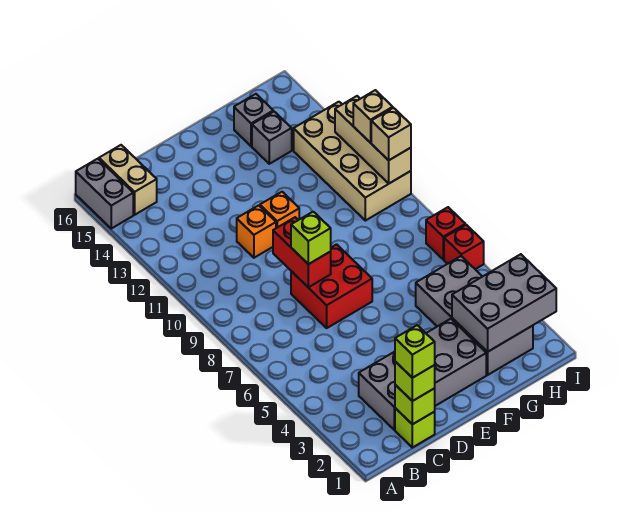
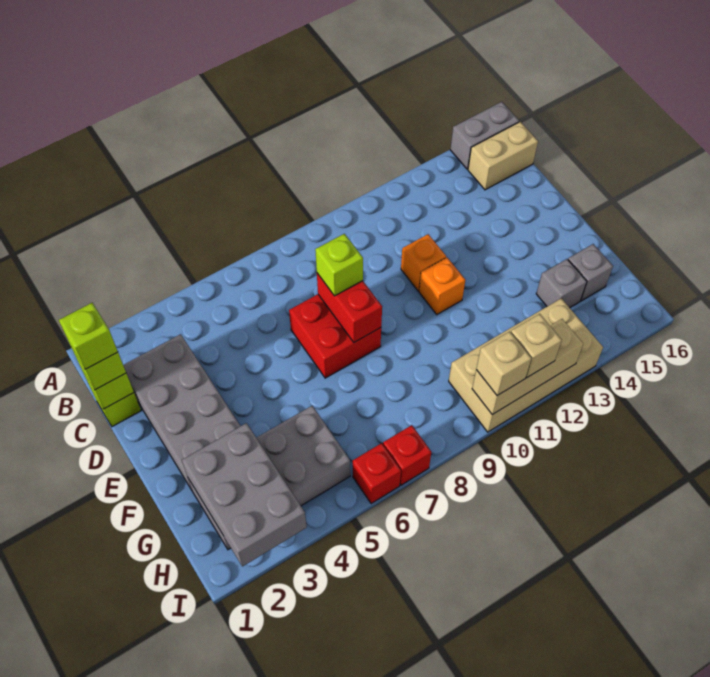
red 1x2 brick [273,217,331,287] -> red 1x2 brick turned to [317,273,382,342]

